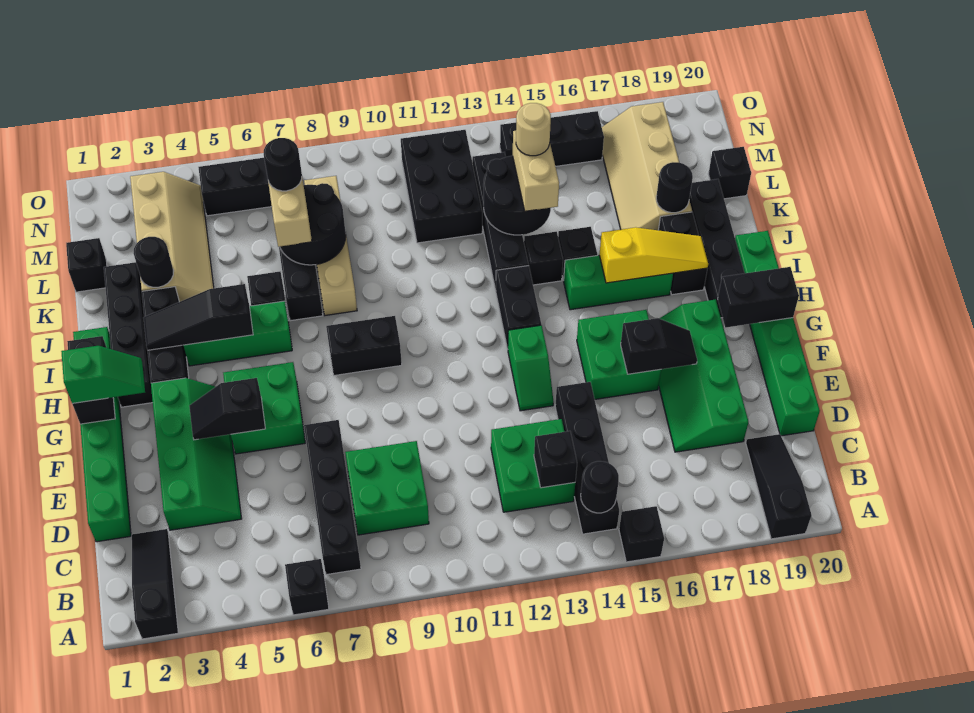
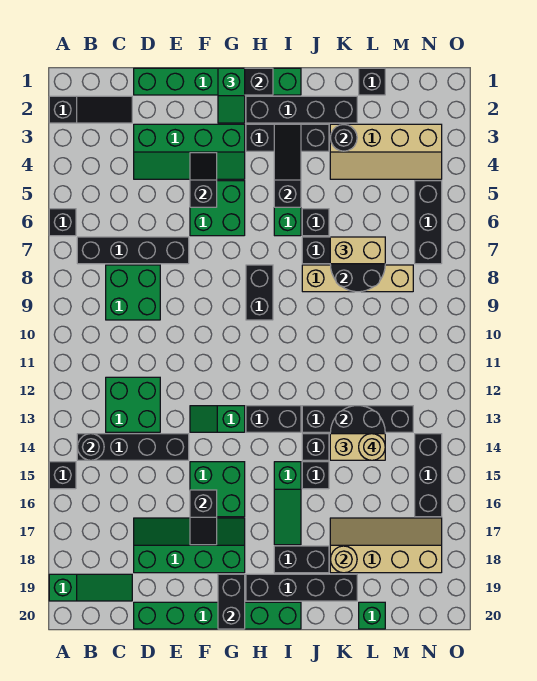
black 1x3 slope [746,434,812,539] -> green 1x3 slope [49,574,132,601]
black 1x1 brick [534,431,577,488] -> none
green 1x3 brick [564,255,673,310] -> green 1x3 slope [274,462,301,545]
yellow 1x3 slope [599,227,708,283] -> none
black 1x1 round brick [656,162,693,213] -> tan 1x1 round brick [330,546,357,573]
black 1x1 round brick [264,138,302,191] -> none
black 2x3 brick [401,130,482,243] -> none
black 1x1 brick [708,147,751,199] -> green 1x1 brick [359,602,385,629]

